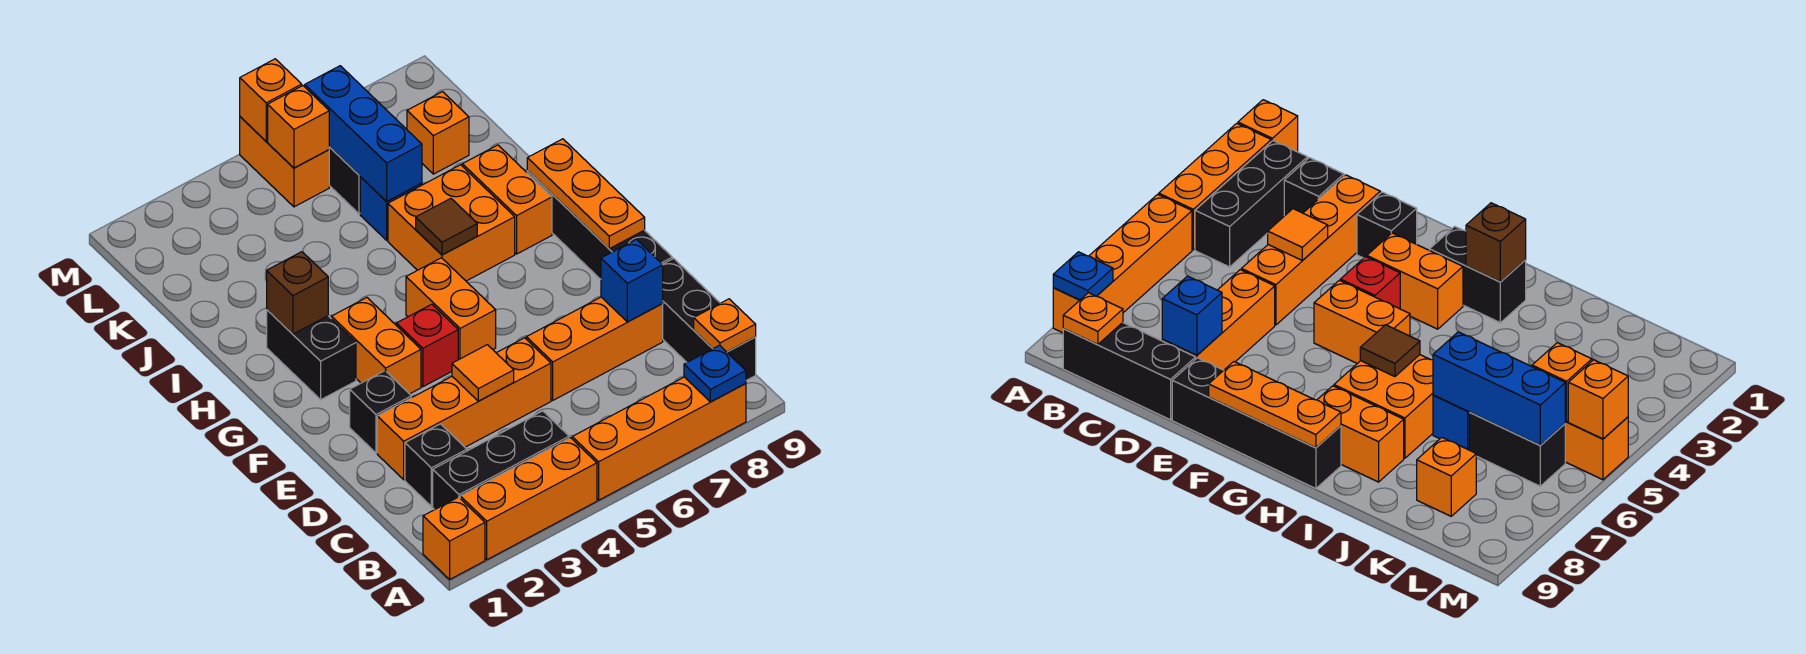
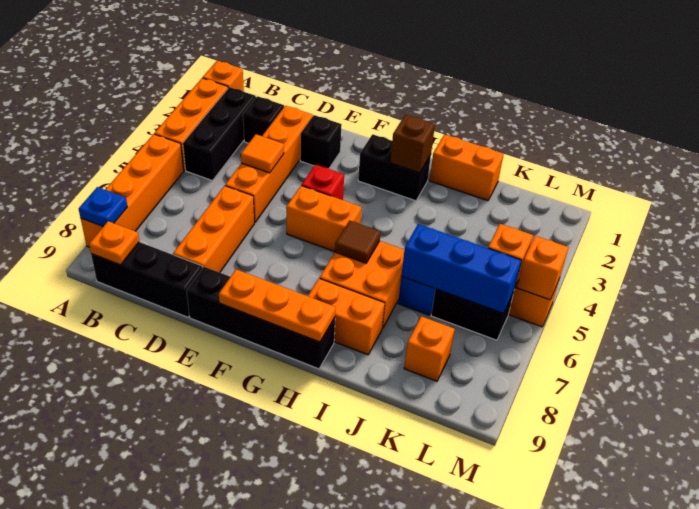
blue 1x1 brick [601,239,663,322] -> none
orange 1x2 brick [331,298,421,394] -> orange 1x2 brick moved to [430,134,504,201]

